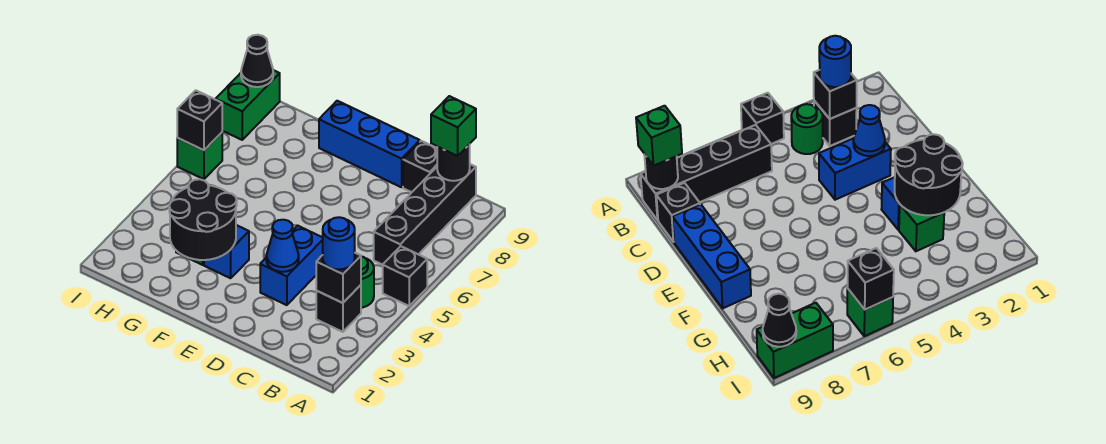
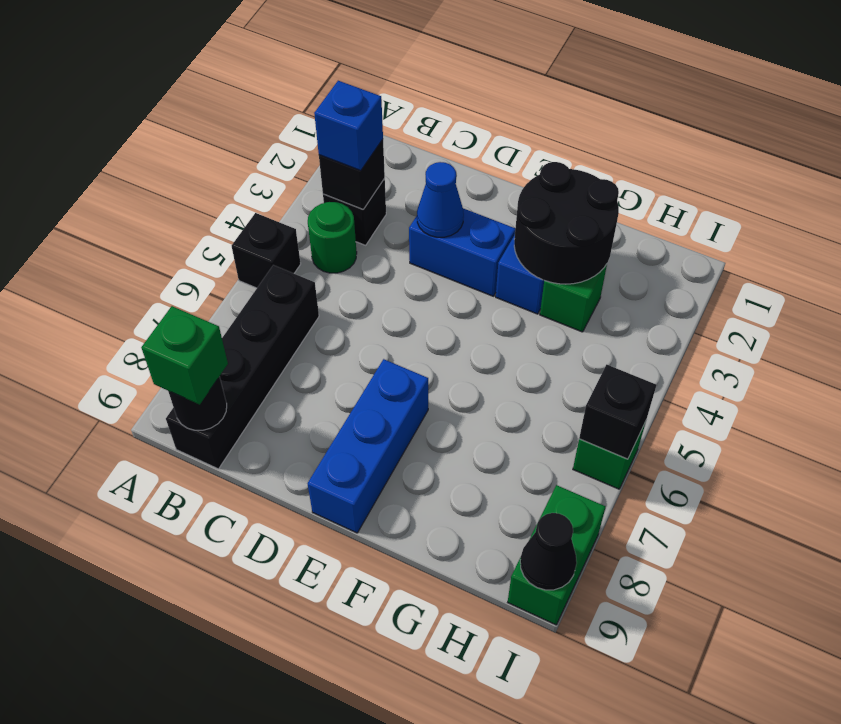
blue 1x1 round brick [323,217,355,270] -> blue 1x1 brick [314,81,383,171]
black 1x1 brick [403,141,437,192] -> none
blue 1x2 brick [260,226,323,305] -> blue 1x2 brick turned to [409,208,515,296]
blue 1x3 brick [319,101,420,187] -> blue 1x3 brick turned to [308,359,428,533]

